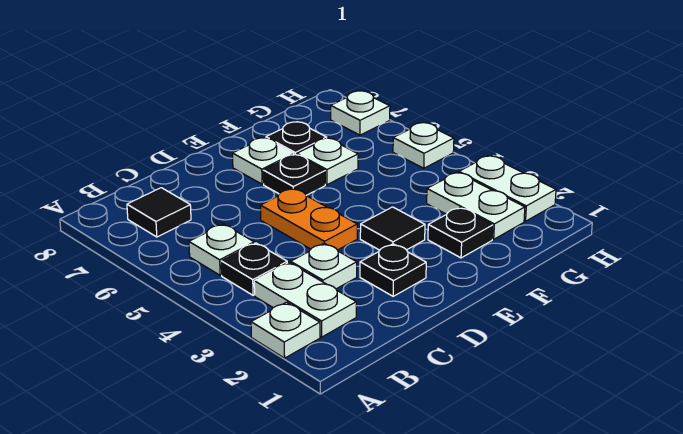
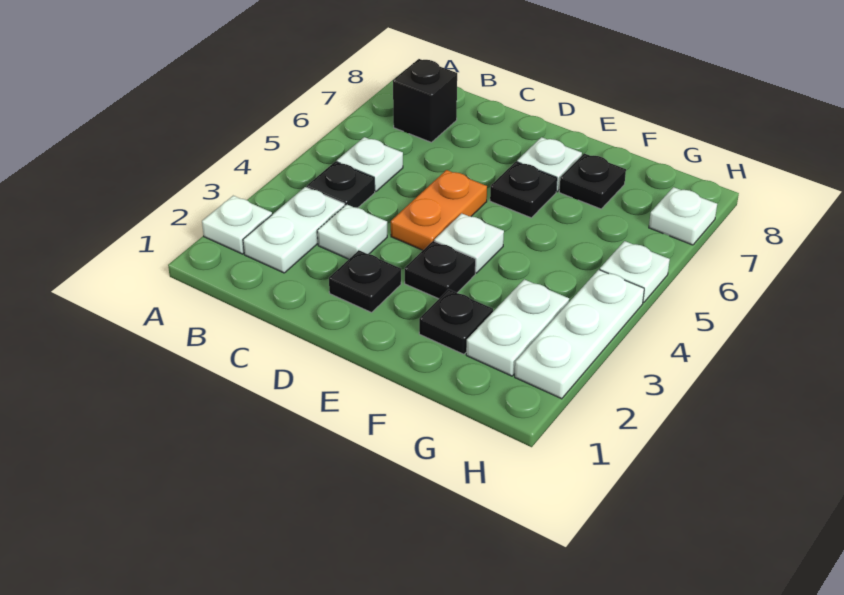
black 1x1 tile [127,188,191,237] -> black 1x1 brick [393,59,457,142]
black 1x1 tile [360,207,425,250] -> black 1x1 plate [405,241,476,299]
white 1x1 plate [297,138,358,185] -> white 1x1 plate moved to [434,213,504,273]
white 1x2 plate [459,156,556,221] -> white 1x3 plate [515,270,644,399]

